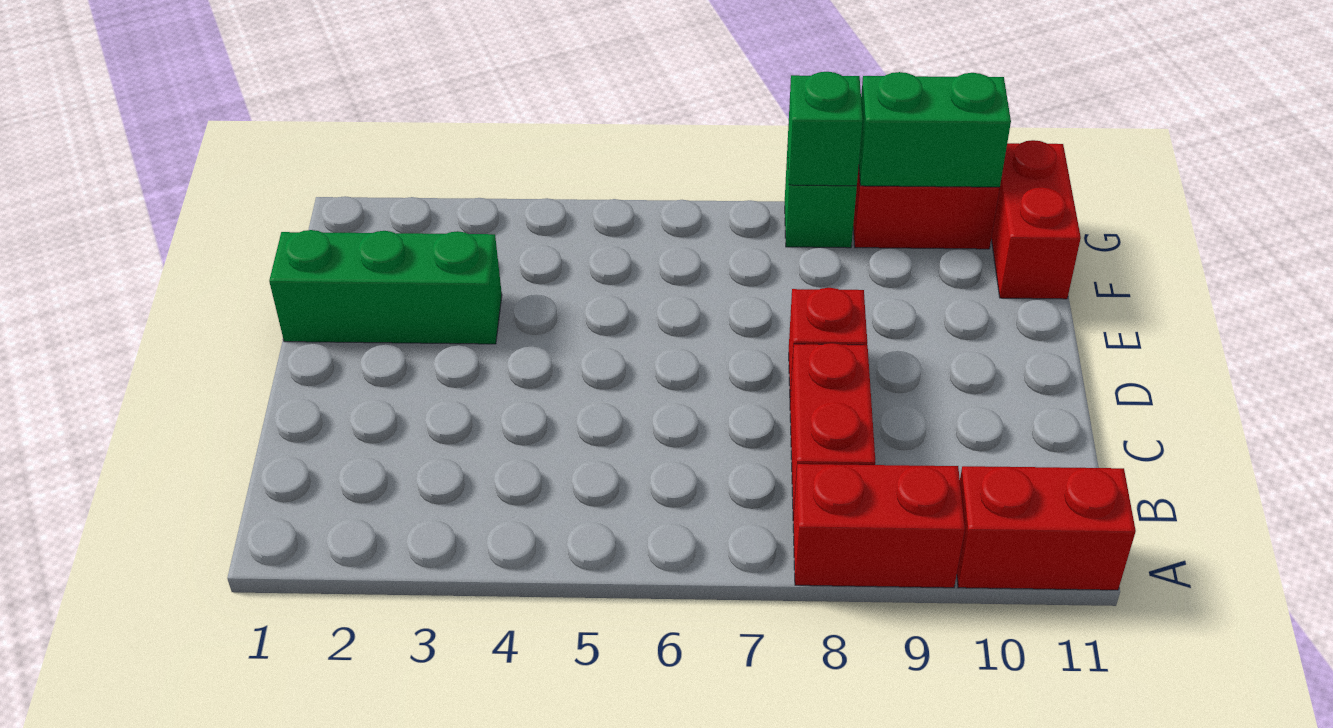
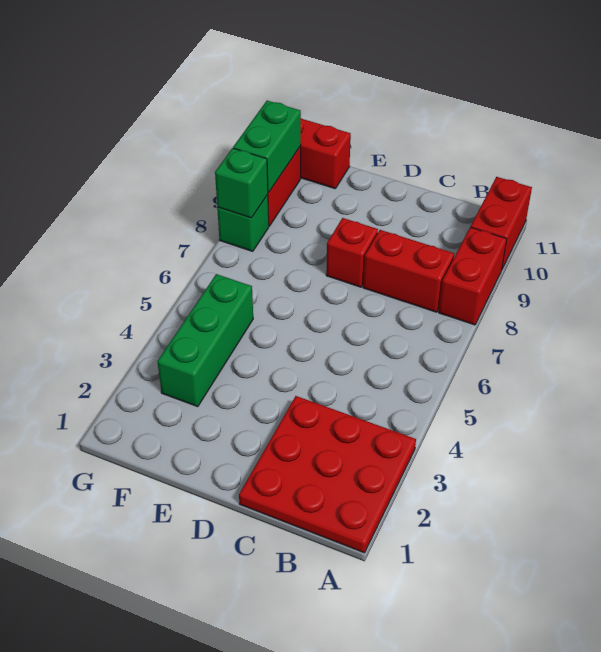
none -> red 3x3 plate [239,396,416,553]
green 1x3 brick [269,230,502,344] -> green 1x3 brick moved to [157,274,253,407]

